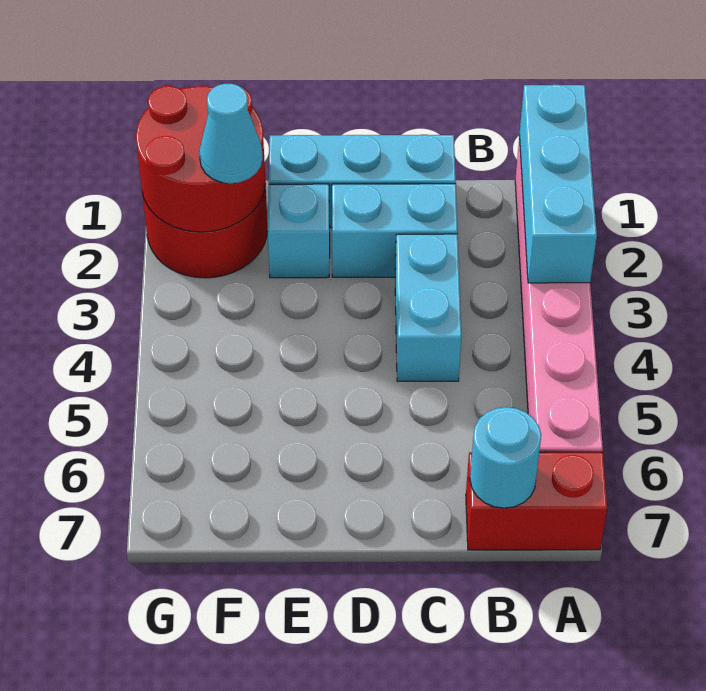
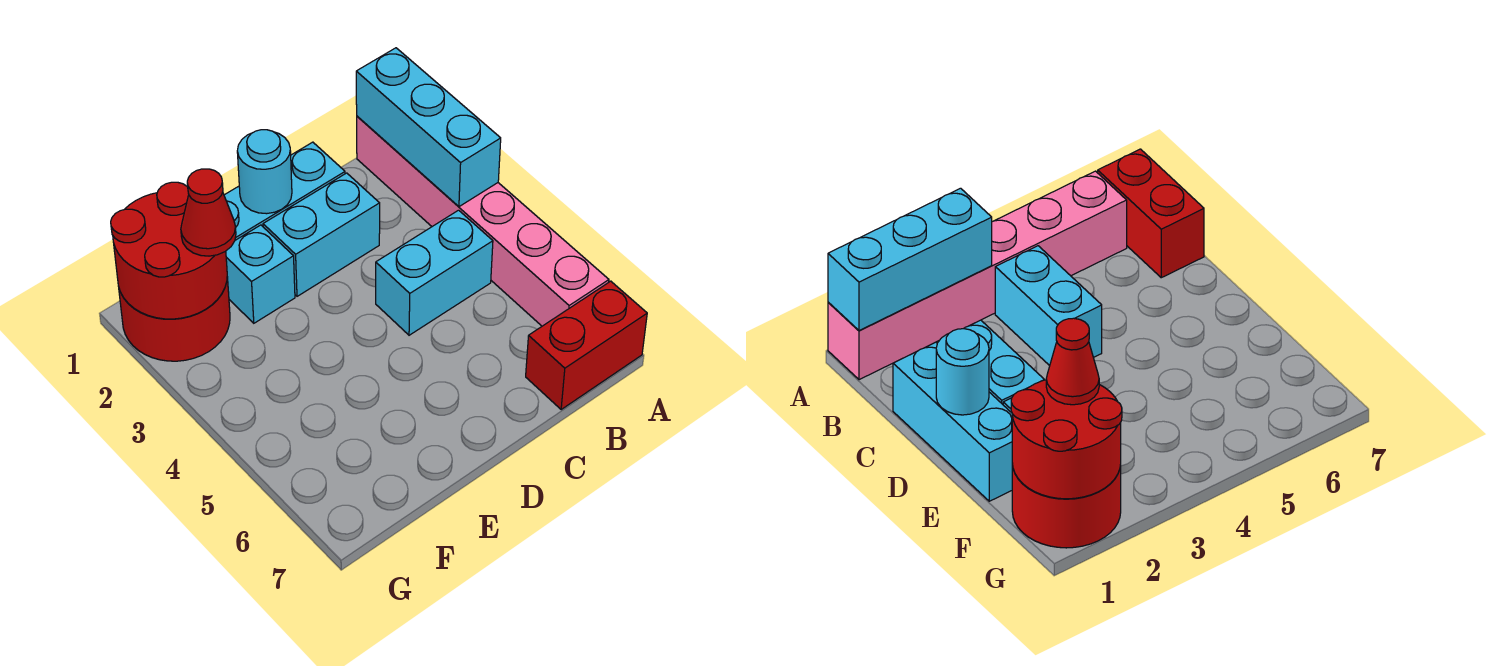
cyan 1x1 round brick [470,407,541,508] -> cyan 1x1 round brick moved to [237,130,292,214]
cyan 1x2 brick [395,234,461,381] -> cyan 1x2 brick turned to [376,210,493,335]
cyan 1x1 cone [199,84,263,183] -> red 1x1 cone [181,169,236,256]

